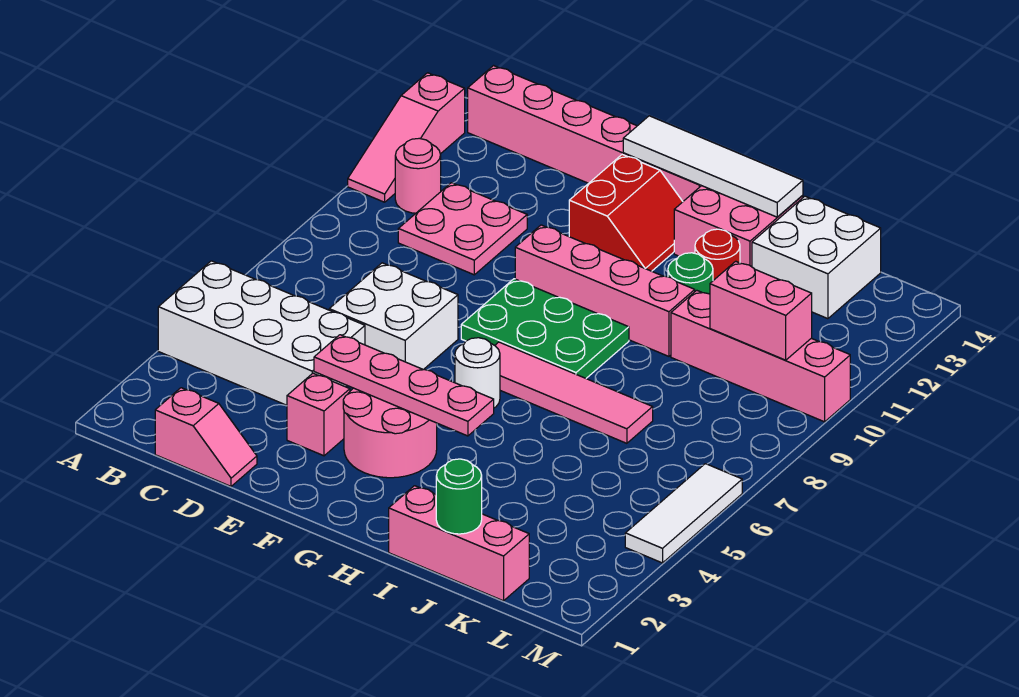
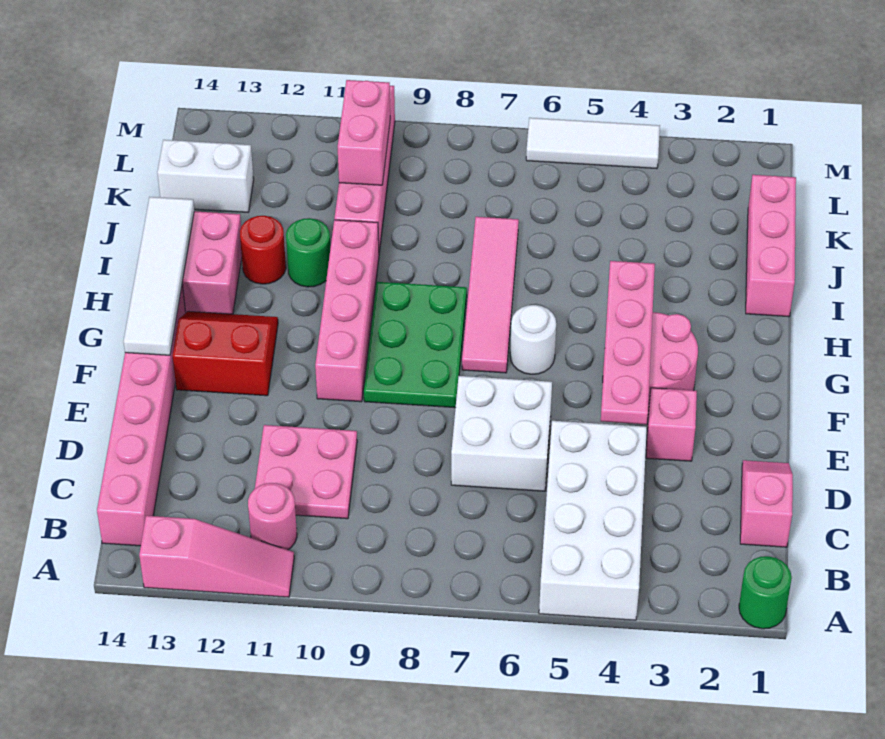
green 1x1 round brick [436,459,482,534] -> green 1x1 round brick moved to [739,556,792,629]
white 2x2 brick [752,196,881,319] -> white 1x2 brick [157,140,254,212]

